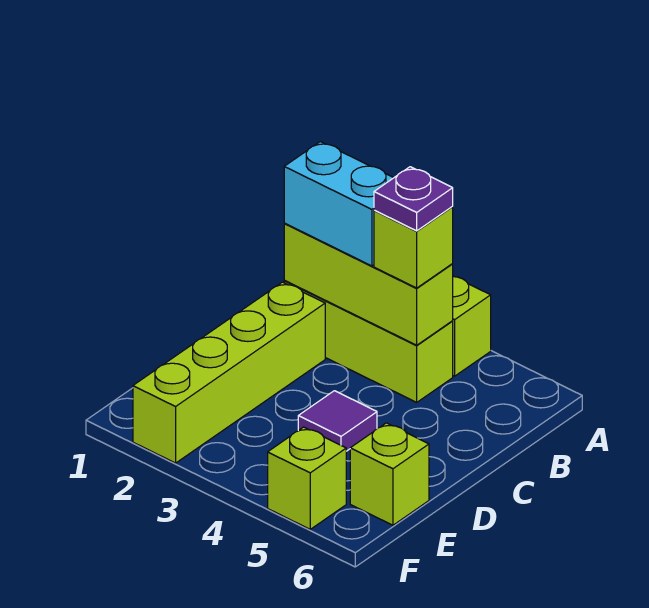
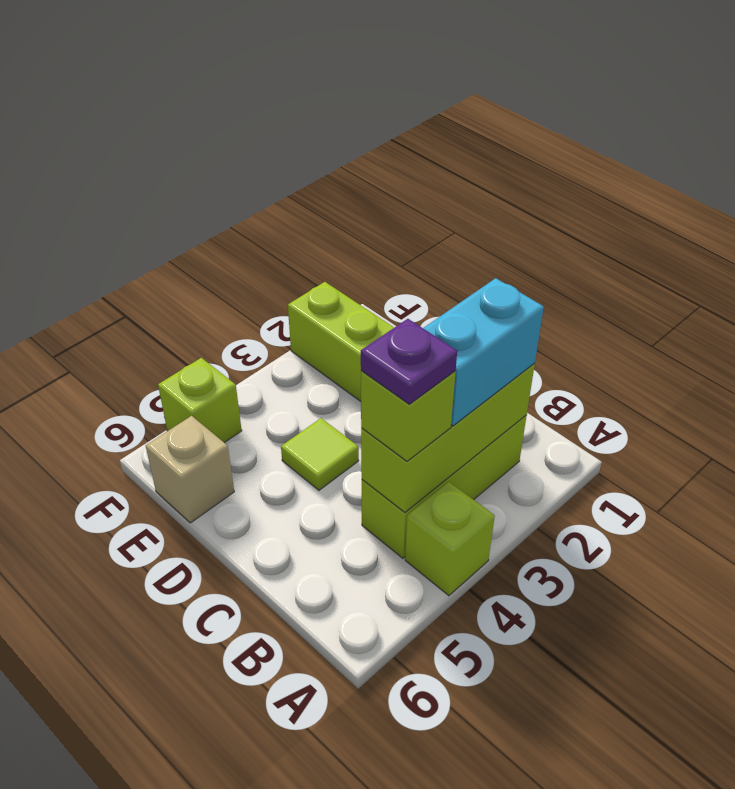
purple 1x1 tile [298,391,377,451] -> lime 1x1 tile [281,418,359,490]
lime 1x1 brick [350,423,429,525] -> tan 1x1 brick [146,416,234,523]

